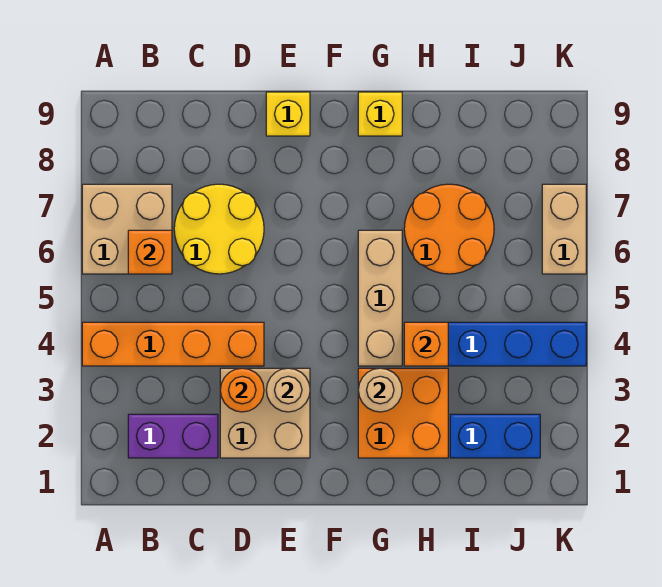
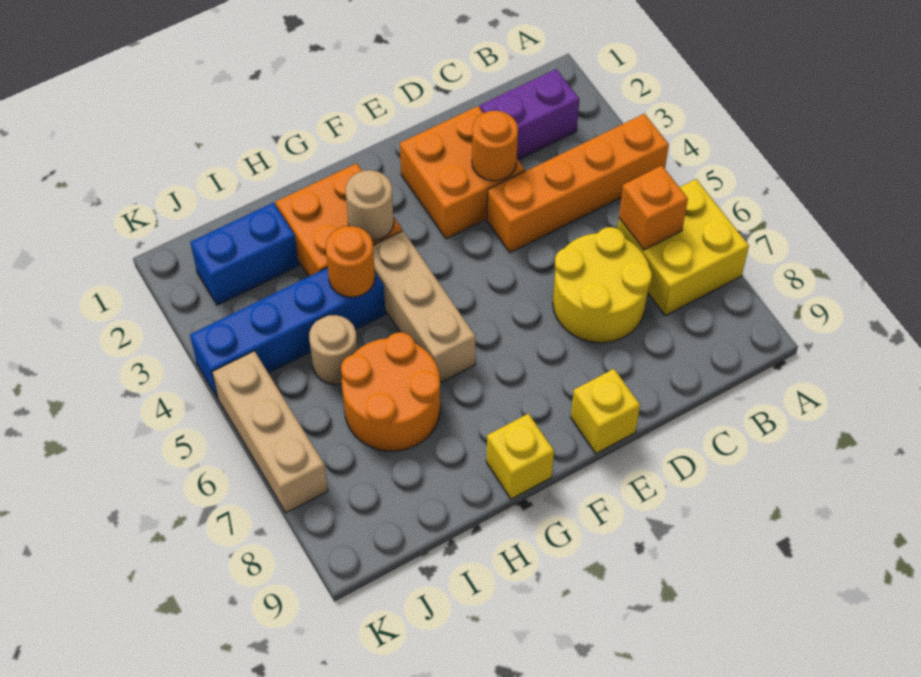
tan 2x2 brick [82,184,172,274] -> yellow 2x2 brick [617,179,749,316]
tan 2x2 brick [220,368,310,458] -> orange 2x2 brick [400,106,525,239]
tan 1x1 round brick [266,368,310,412] -> tan 1x1 round brick moved to [309,315,358,384]
orange 1x1 brick [404,322,448,366] -> orange 1x1 round brick [326,226,375,297]
tan 1x2 brick [542,184,586,274] -> tan 1x3 brick [212,351,328,513]

